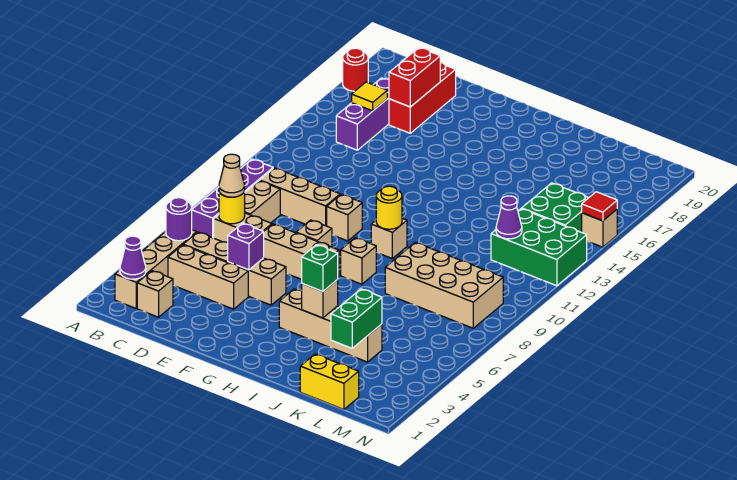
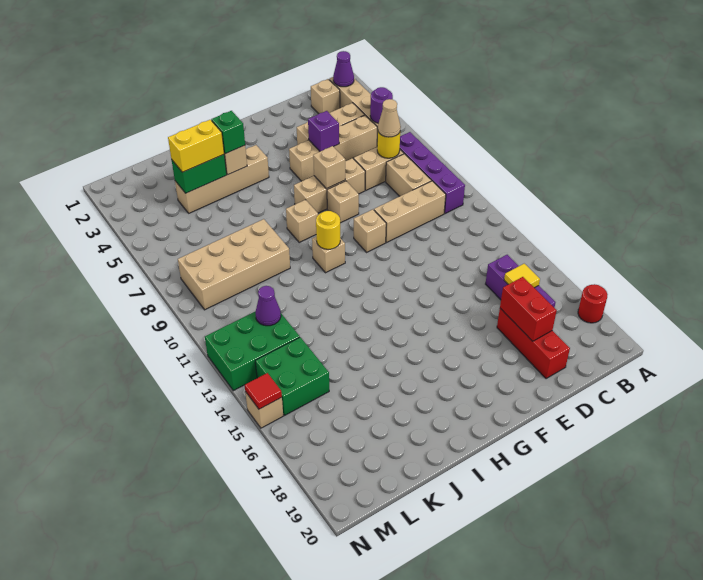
none -> tan 1x1 brick [313,146,345,189]
yellow 1x2 brick [300,354,359,409] -> yellow 1x2 brick moved to [168,120,224,172]
green 1x2 brick [331,289,382,348] -> green 1x2 brick turned to [171,155,227,193]

